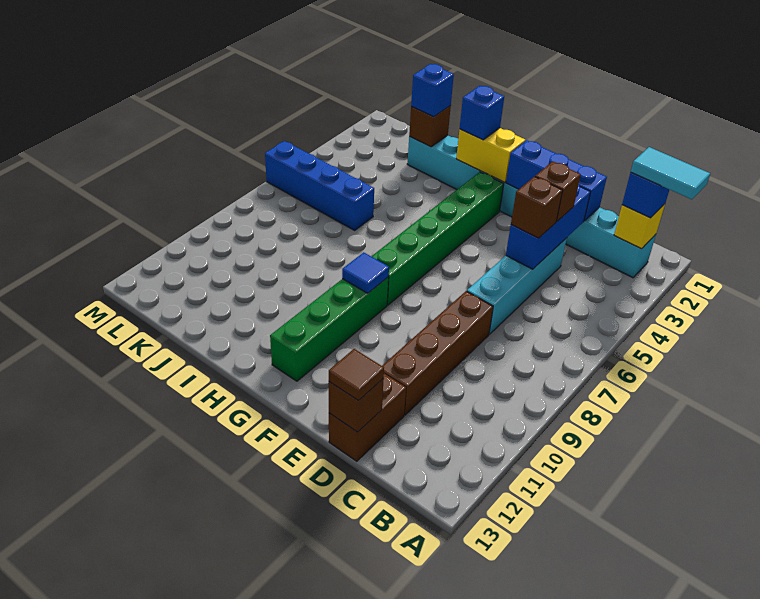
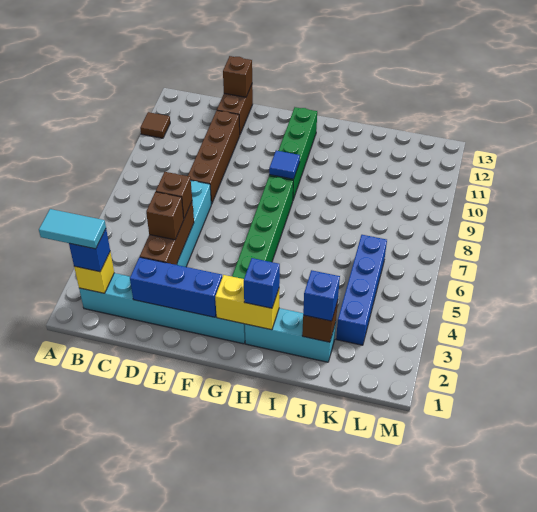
blue 1x3 brick [506,185,590,269] -> brown 1x3 brick [140,202,194,265]
brown 1x1 tile [329,349,384,401] -> brown 1x1 tile moved to [140,112,170,138]
blue 1x4 brick [265,141,374,230] -> blue 1x4 brick turned to [336,235,387,345]

